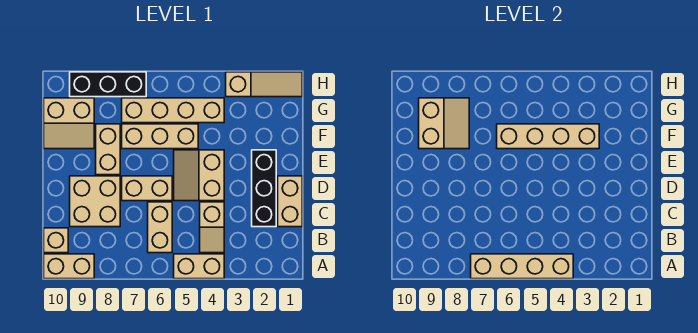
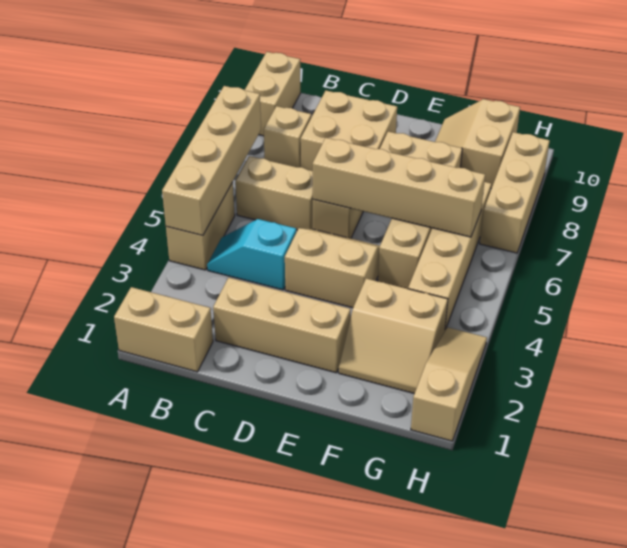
tan 1x2 slope [200,202,224,253] -> cyan 1x2 slope [207,219,296,290]
tan 1x1 brick [44,228,68,253] -> tan 1x1 brick moved to [264,106,311,167]
tan 1x2 brick [278,176,302,227] -> tan 1x2 brick moved to [114,287,213,372]
black 1x3 brick [252,150,276,227] -> tan 1x3 brick [213,278,350,373]
tan 1x4 brick [497,124,599,149] -> tan 1x4 brick turned to [313,138,485,237]
tan 2x2 slope [419,98,469,149] -> tan 2x2 slope moved to [339,278,448,394]
tan 1x3 slope [226,72,302,97] -> tan 1x3 slope turned to [411,327,487,441]
black 1x3 brick [70,72,146,97] -> tan 1x3 brick [480,132,550,253]

